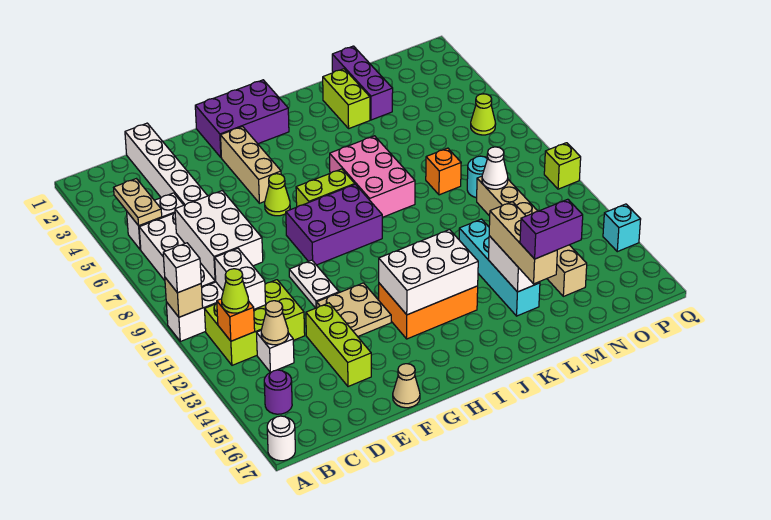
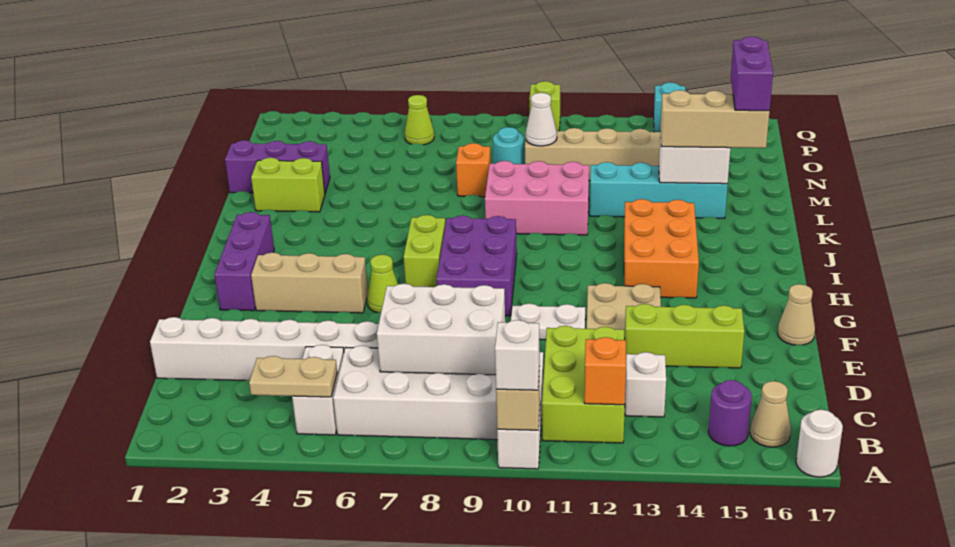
lime 1x1 cone [222,269,249,313] -> none
white 1x2 brick [215,248,266,309] -> none
tan 1x1 cone [261,301,288,345] -> tan 1x1 cone moved to [750,381,791,447]
purple 2x3 brick [195,80,289,157] -> purple 1x3 brick [214,212,274,311]
white 2x3 brick [379,230,478,315] -> none
pink 2x3 brick [330,136,415,217] -> pink 2x3 brick moved to [485,161,589,235]

